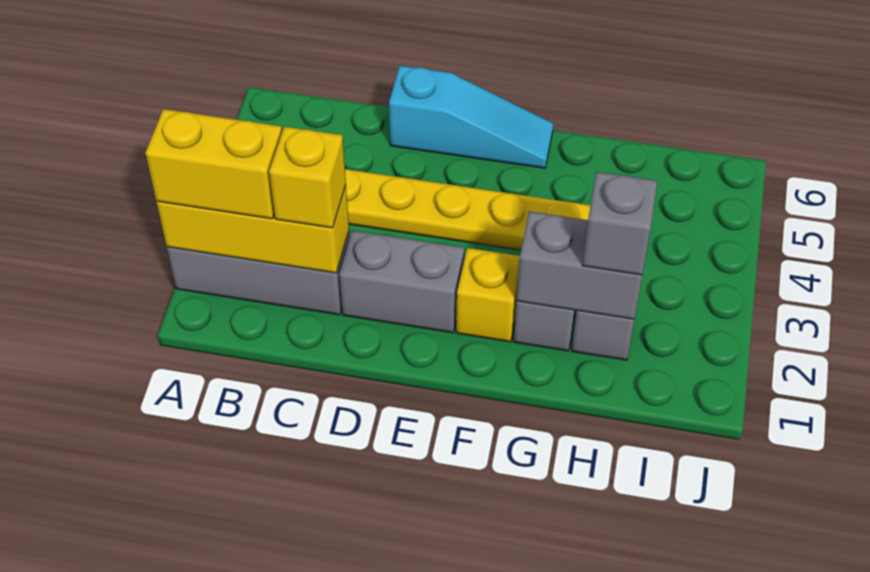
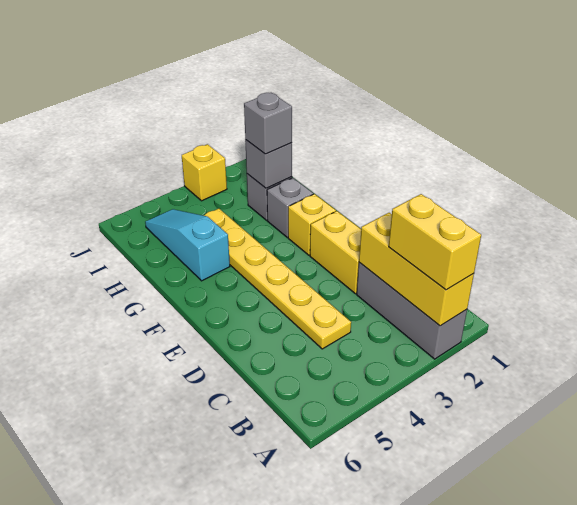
yellow 1x1 brick [269,127,346,228] -> yellow 1x1 brick moved to [182,144,227,201]
grey 1x2 brick [339,230,464,333] -> yellow 1x2 brick [310,211,361,294]
cyan 1x3 slope [389,66,553,168] -> cyan 1x3 slope moved to [145,209,230,281]
grey 1x2 brick [517,211,642,319] -> grey 1x1 brick [245,140,292,188]

